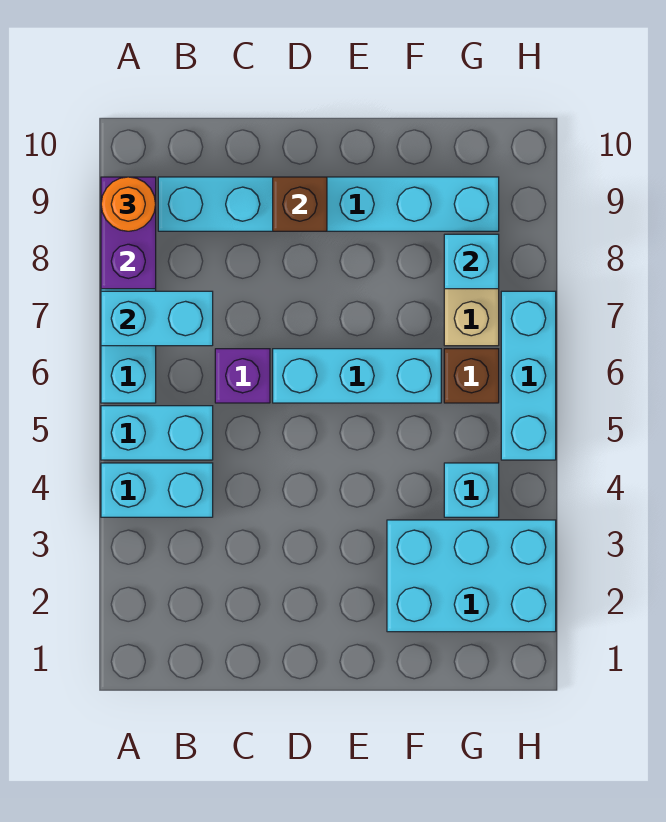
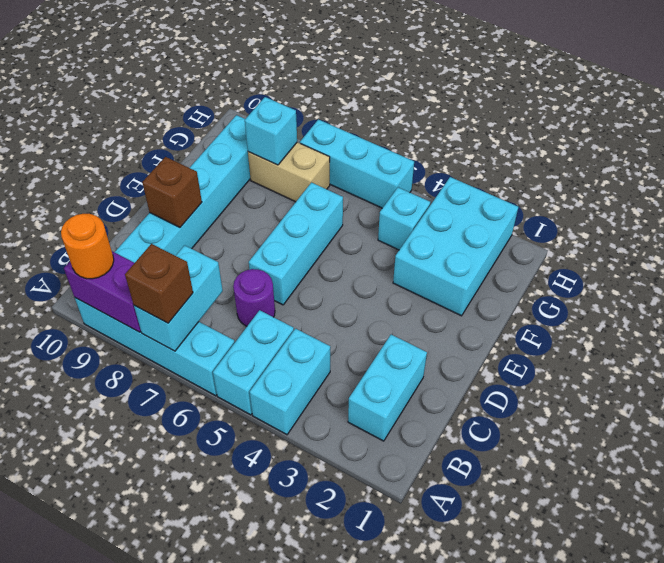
none -> cyan 1x2 brick [348,334,427,441]
purple 1x1 brick [215,349,270,403] -> purple 1x1 round brick [233,269,275,326]
brown 1x1 brick [444,349,499,403] -> brown 1x1 brick moved to [125,244,193,323]

